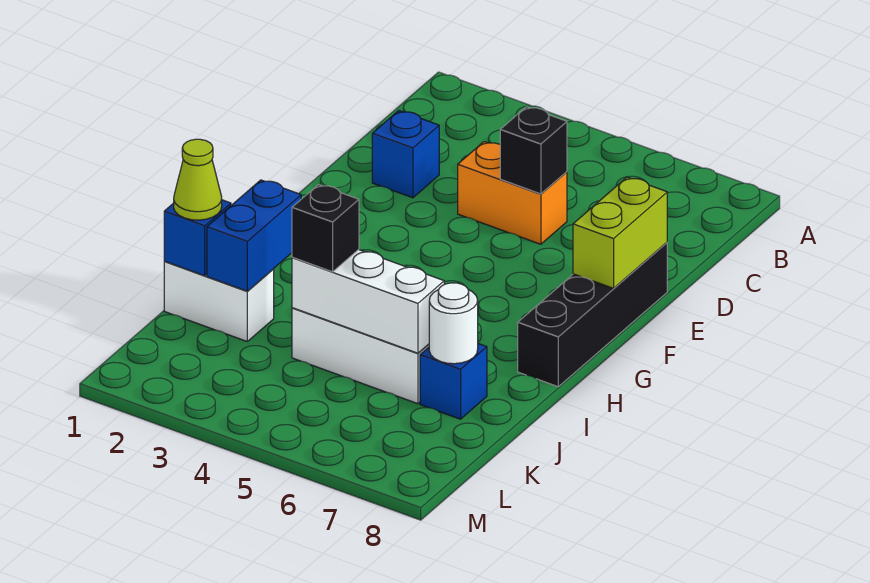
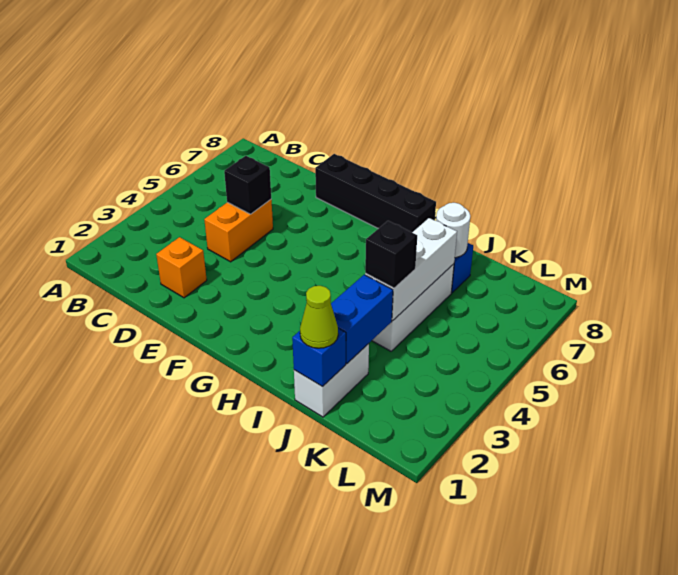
blue 1x1 brick [372,111,439,198] -> orange 1x1 brick [156,237,207,298]
lime 1x2 brick [573,177,667,288] -> none
blue 1x2 brick [207,180,301,291] -> blue 1x2 brick turned to [331,275,393,364]

